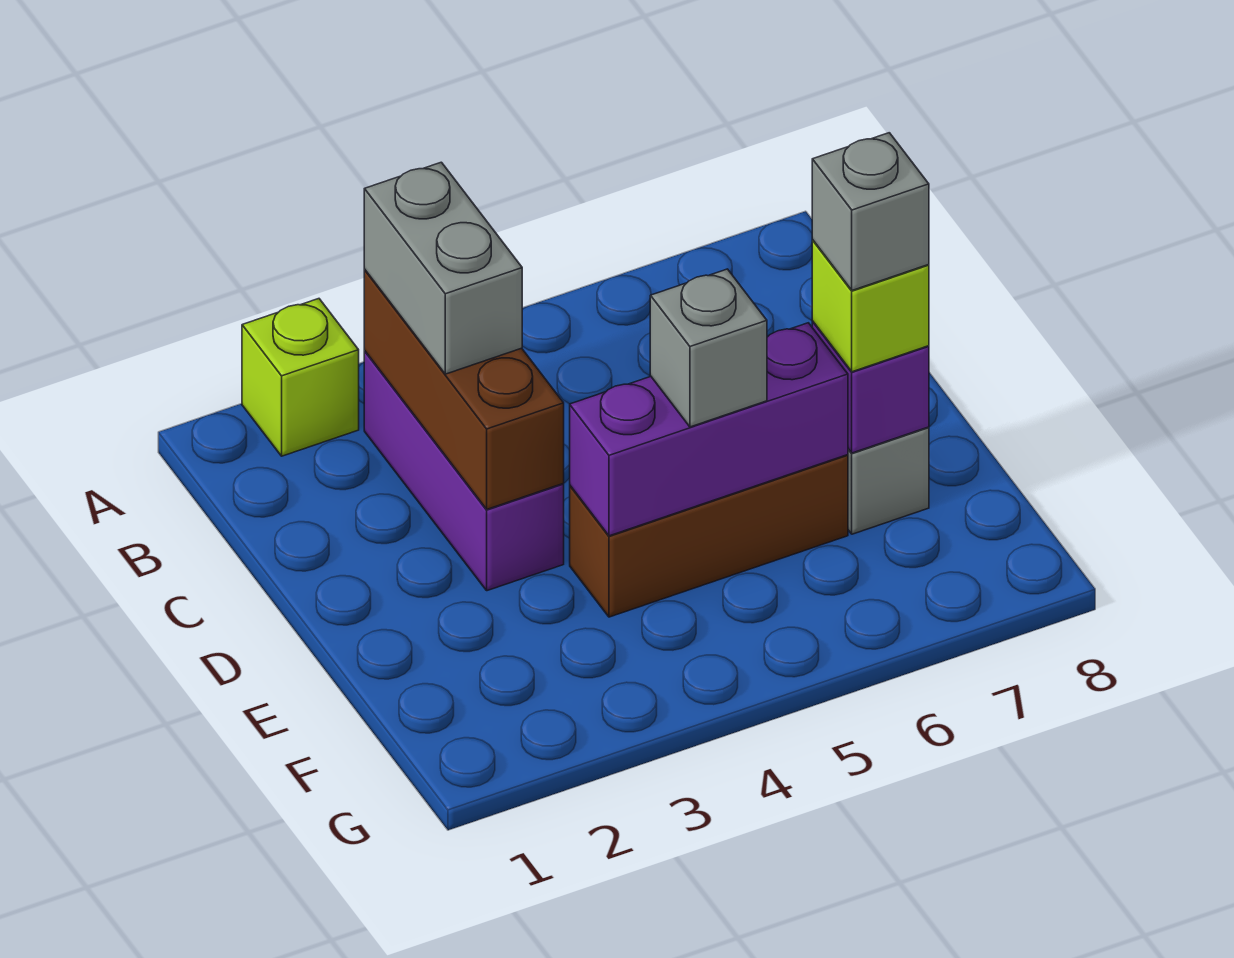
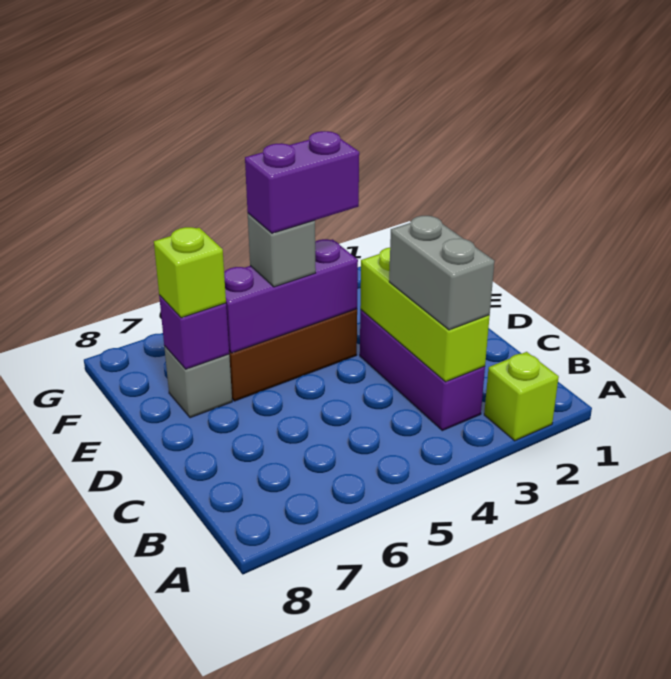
brown 1x3 brick [364,270,564,509] -> lime 1x3 brick [360,248,490,382]
none -> purple 1x2 brick [245,131,359,233]
grey 1x1 brick [812,133,929,290] -> none

